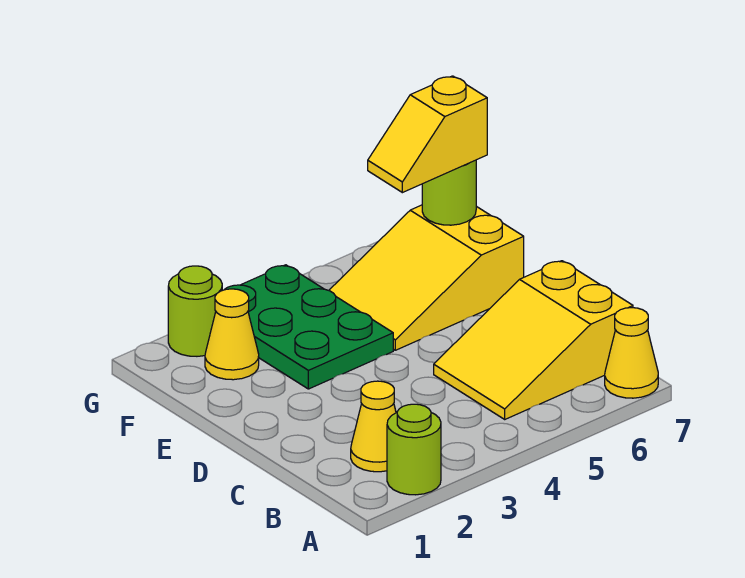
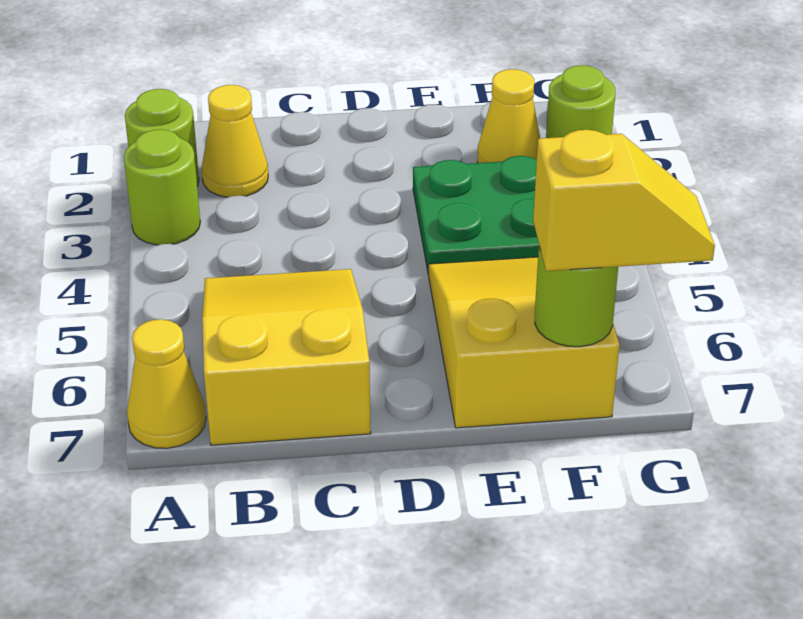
none -> lime 1x1 round brick [124,129,200,245]
yellow 1x2 slope [368,76,487,193] -> yellow 1x2 slope turned to [533,130,715,271]

